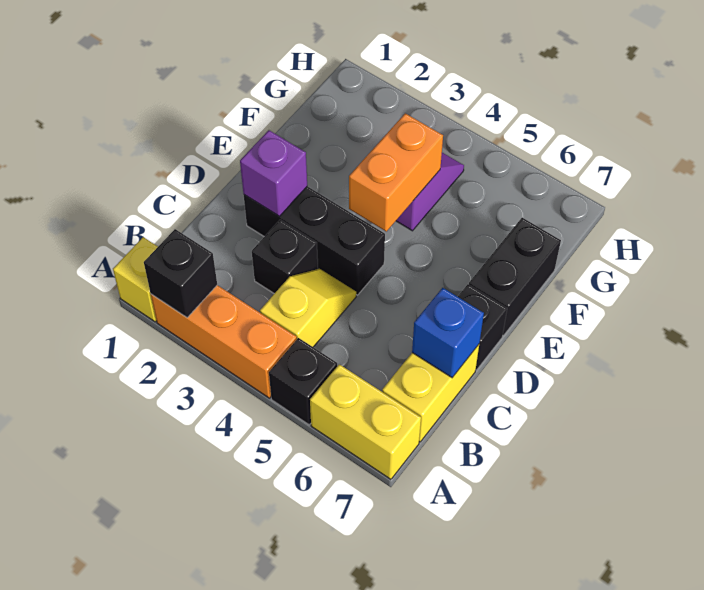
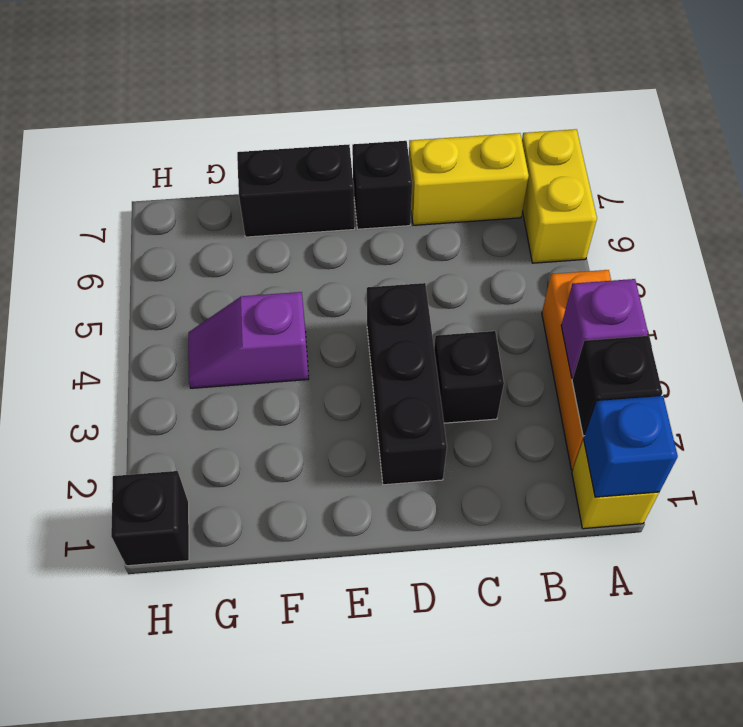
black 1x1 brick [269,338,337,425] -> black 1x1 brick moved to [111,471,189,566]
yellow 1x2 slope [260,269,356,347] -> none
blue 1x1 brick [412,288,484,377] -> blue 1x1 brick moved to [583,396,678,497]
purple 1x1 brick [240,130,307,216] -> purple 1x1 brick moved to [561,279,648,378]
orange 1x2 brick [349,113,443,231] -> none

